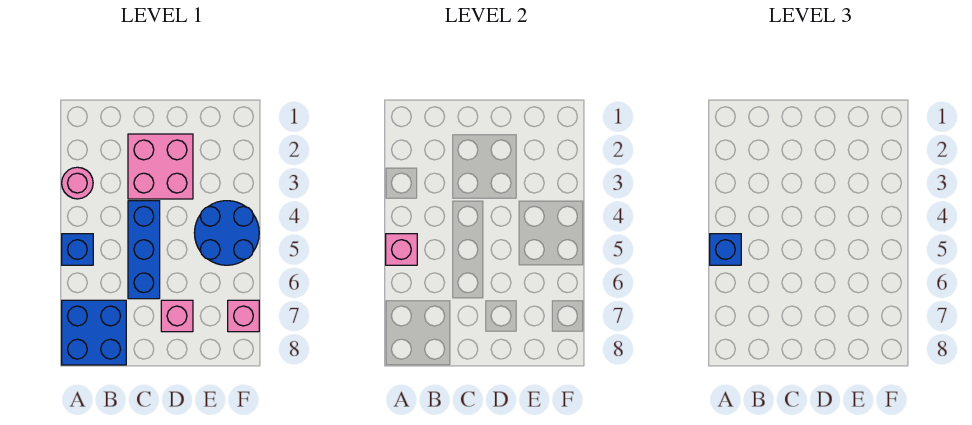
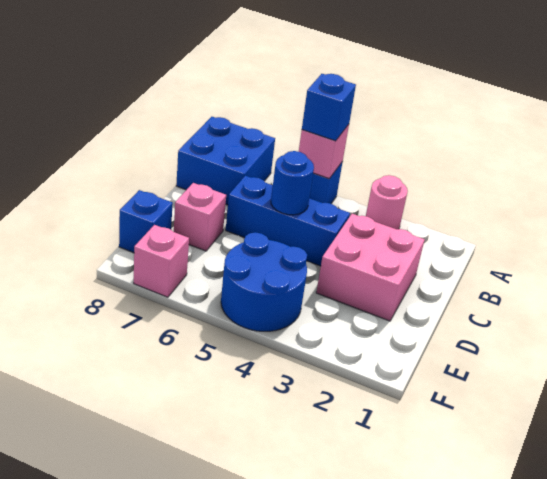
none -> blue 1x1 round brick [271,151,314,215]
none -> blue 1x1 brick [119,190,173,253]

